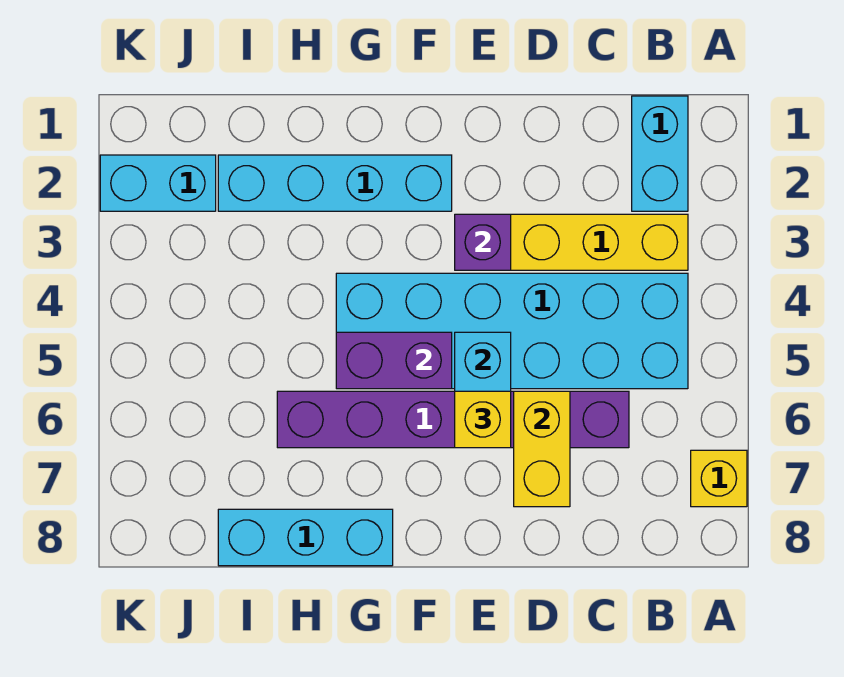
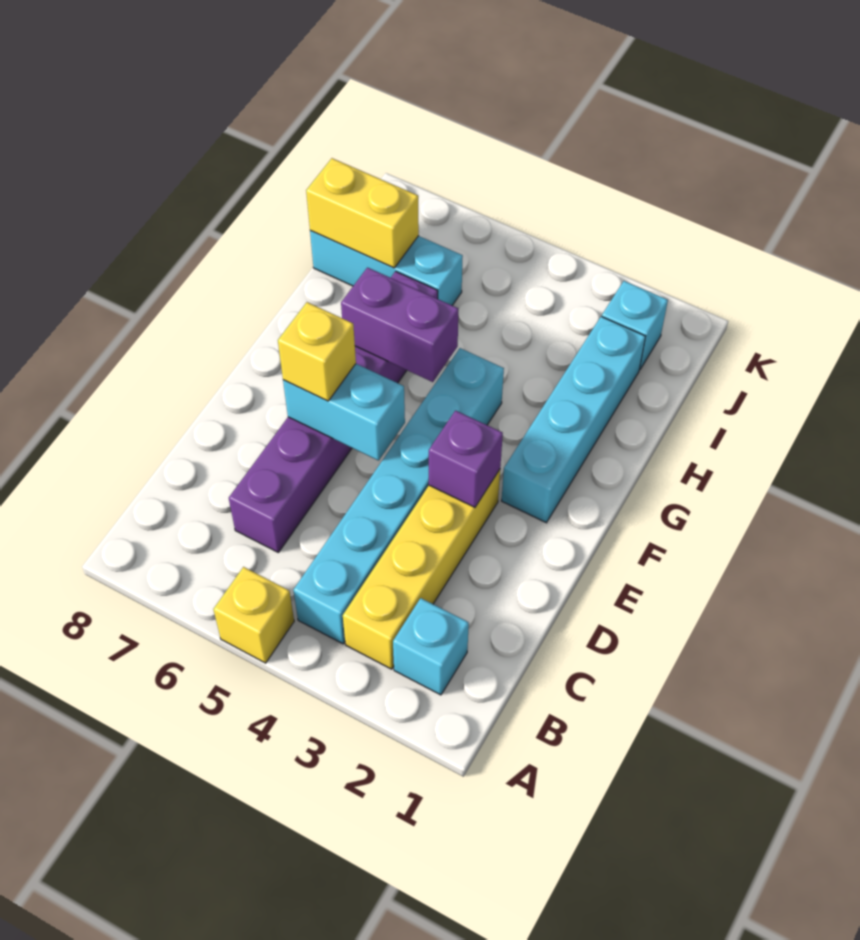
yellow 1x1 brick [691,450,747,507] -> yellow 1x1 brick moved to [213,567,294,663]
cyan 1x2 brick [632,96,688,211] -> cyan 1x1 brick [393,598,469,695]
cyan 2x6 brick [336,273,688,389] -> cyan 1x6 brick [293,348,504,644]
yellow 1x2 brick [514,391,570,507] -> yellow 1x2 brick moved to [306,158,419,268]
purple 1x2 brick [336,332,452,389] -> purple 1x2 brick turned to [341,268,458,382]
cyan 1x3 brick [218,509,393,566] -> cyan 1x3 brick turned to [310,231,463,305]
cyan 1x2 brick [100,155,216,211] -> cyan 1x1 brick [602,281,668,370]

